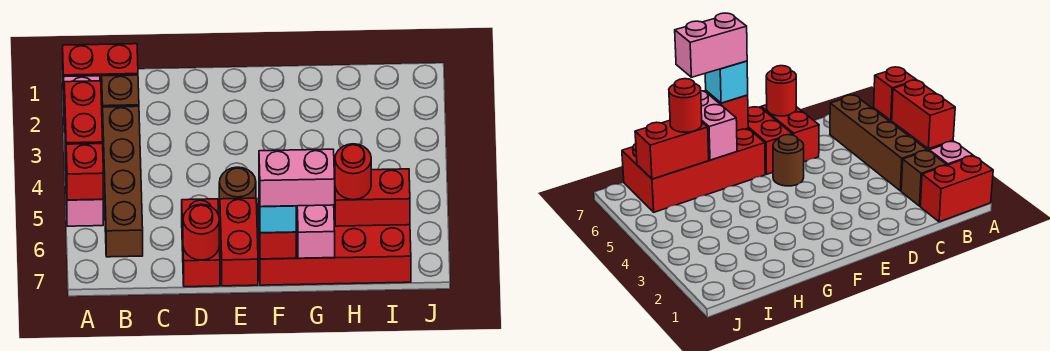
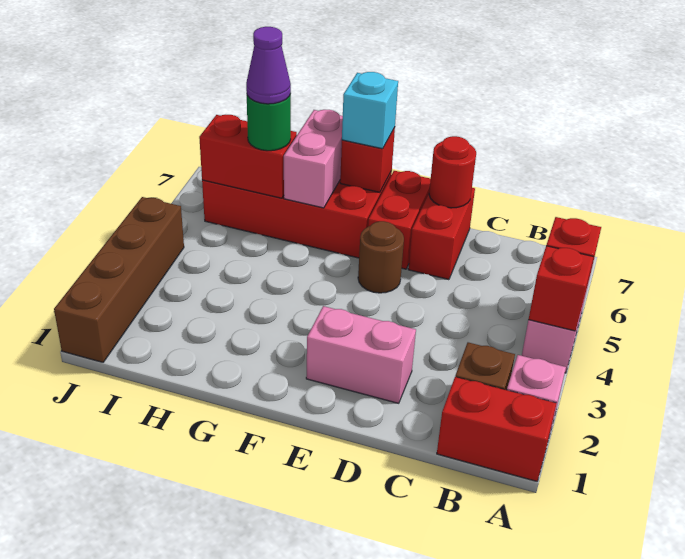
red 1x2 brick [64,81,103,145] -> red 1x1 brick [529,246,593,331]
brown 1x4 brick [102,106,143,257] -> brown 1x4 brick moved to [54,197,184,362]
pink 1x2 brick [259,149,335,207] -> pink 1x2 brick moved to [306,306,416,403]
red 1x1 round brick [335,144,371,200] -> green 1x1 round brick [247,94,291,151]
none -> purple 1x1 cone [246,27,291,104]

